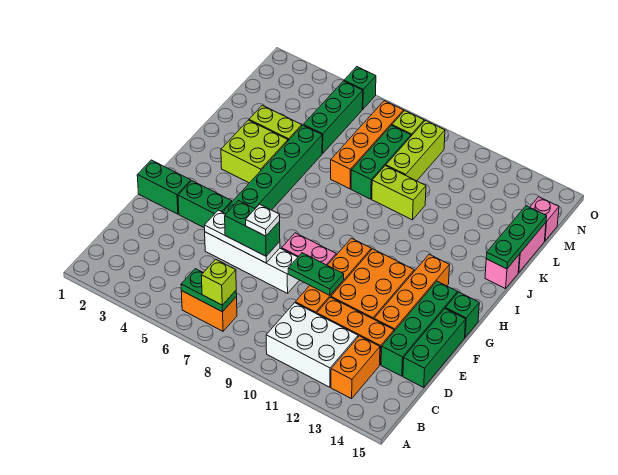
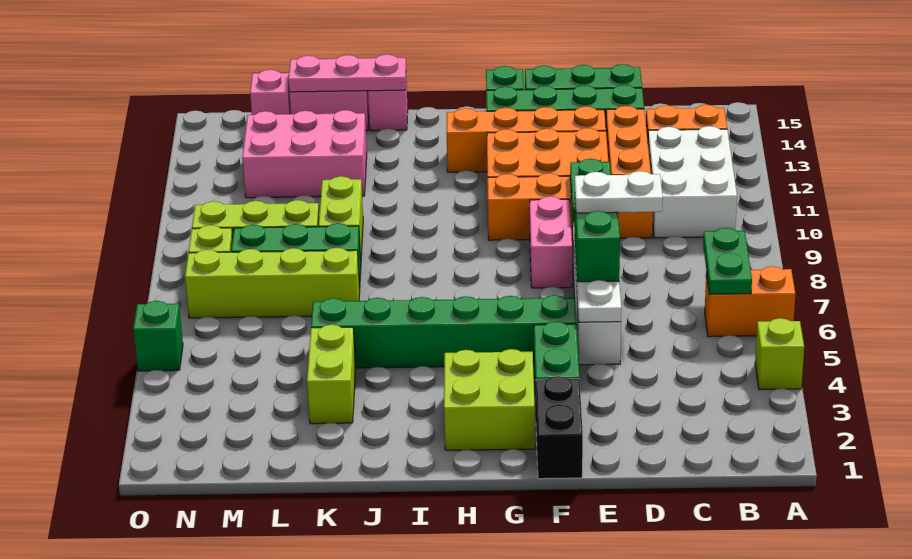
orange 1x2 brick [181,291,237,331] -> orange 1x2 brick turned to [705,266,795,337]
lime 1x1 brick [201,259,236,305] -> lime 1x1 brick moved to [755,318,804,390]
white 1x1 plate [246,204,280,236] -> white 1x2 plate [575,171,663,213]
green 1x2 brick [137,160,191,214] -> black 1x2 brick [536,376,583,479]
lime 2x2 brick [221,120,288,183] -> lime 2x2 brick moved to [444,349,535,450]
green 1x3 plate [486,206,547,269] -> pink 1x3 plate [289,54,406,92]
orange 1x4 brick [331,101,404,189] -> lime 1x4 brick [185,248,360,318]
none -> pink 2x3 brick [242,110,367,198]
green 1x3 brick [303,81,363,153] -> none

